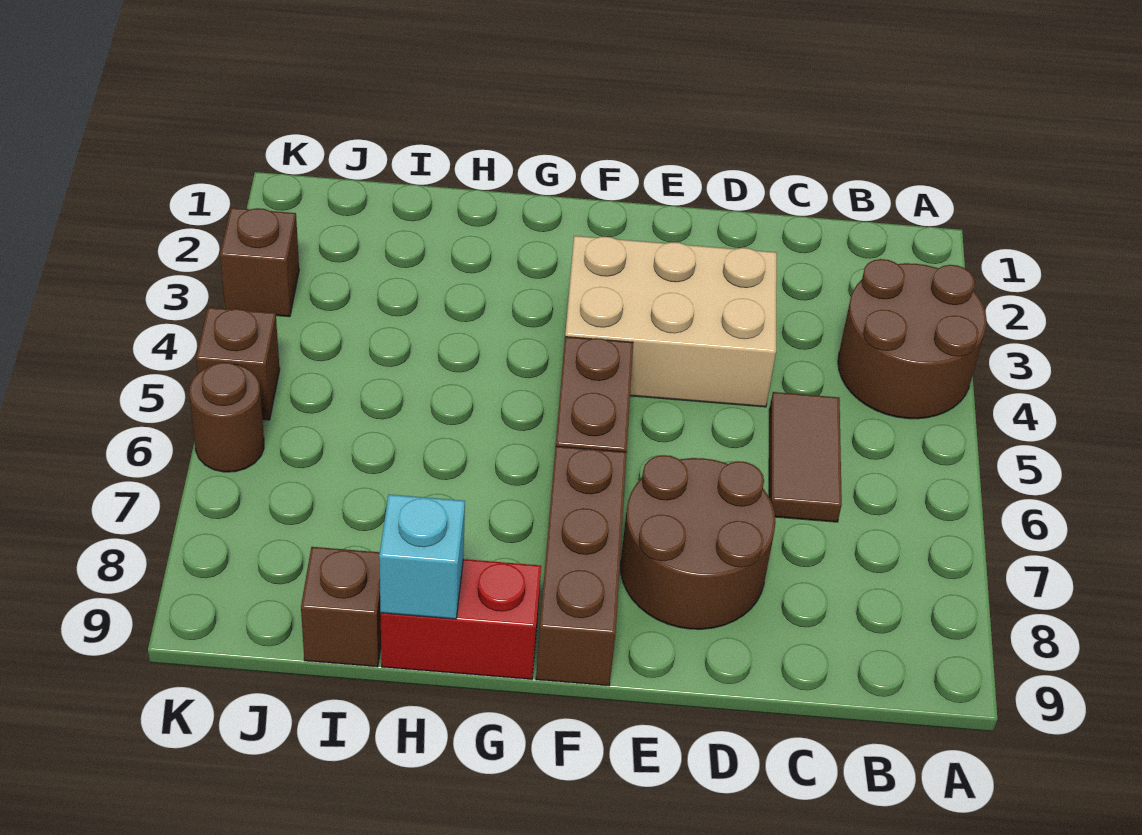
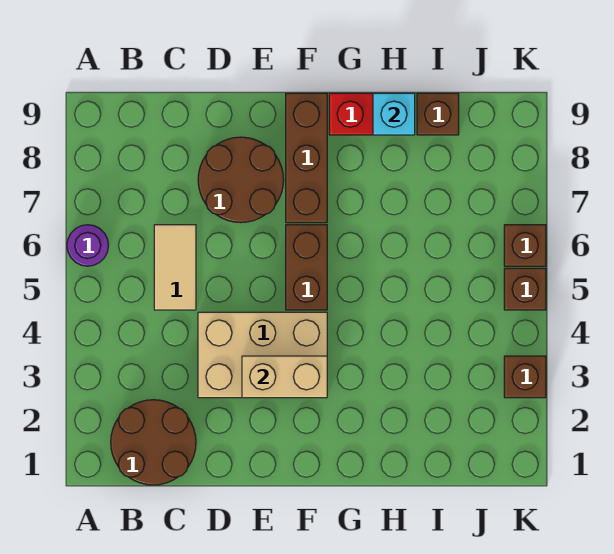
brown 2x2 round brick [838,259,986,419] -> brown 2x2 round brick moved to [111,400,196,485]
none -> purple 1x1 round brick [67,225,108,266]
brown 1x2 tile [769,392,842,522] -> tan 1x2 tile [154,225,196,310]
none -> tan 1x2 brick [242,356,327,398]
brown 1x1 round brick [189,362,264,472] -> brown 1x1 brick [504,225,546,266]

